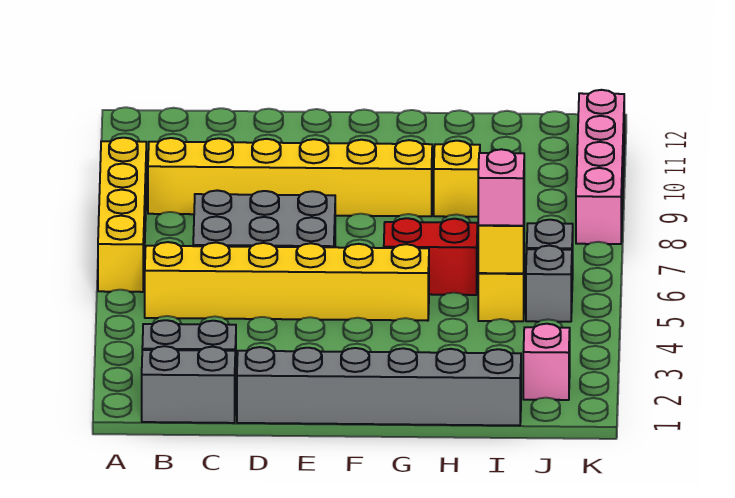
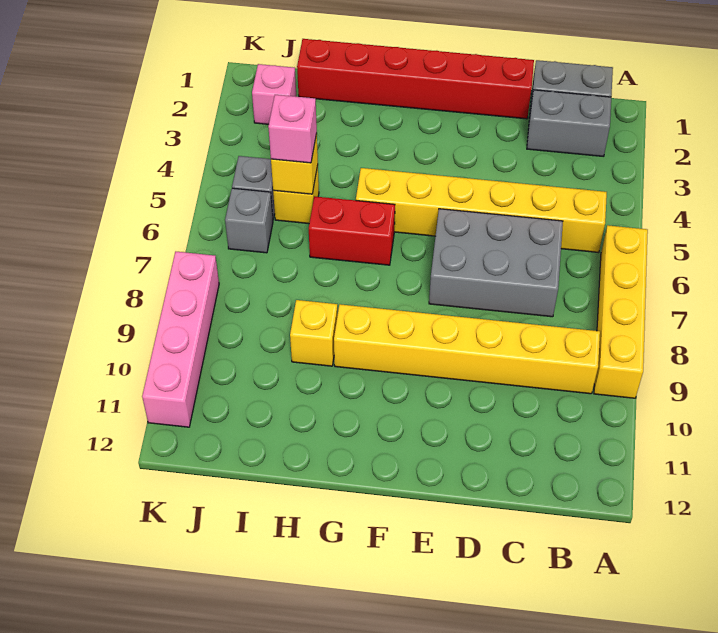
grey 1x6 brick [237,347,521,426] -> red 1x6 brick [297,39,534,119]

